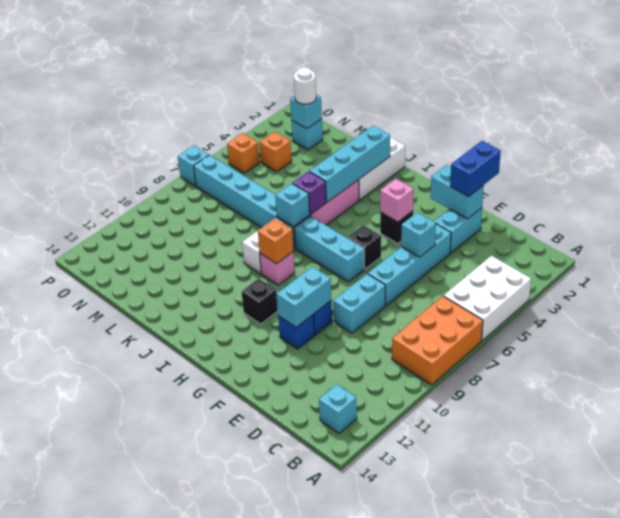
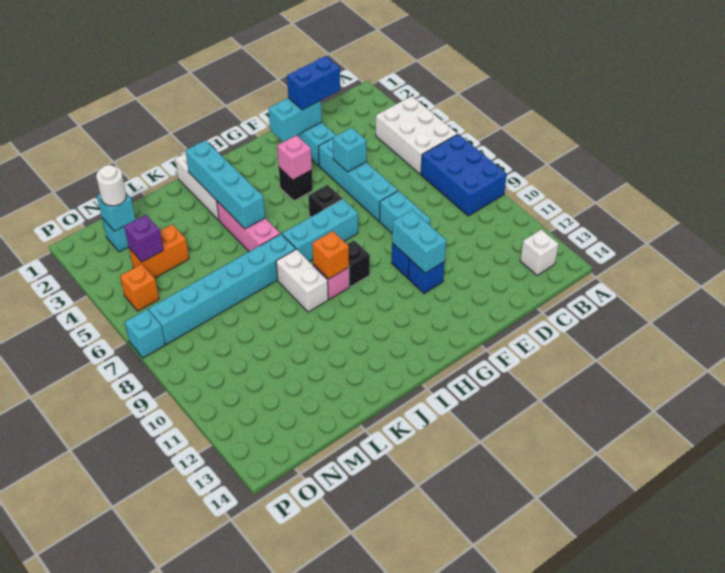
orange 2x3 brick [392,296,483,385] -> blue 2x3 brick [421,134,507,216]
cyan 1x1 brick [319,384,357,433] -> white 1x1 brick [520,229,559,275]
blue 1x2 brick [450,141,501,197] -> blue 1x2 brick turned to [287,56,340,110]
black 1x1 brick [242,279,278,324] -> black 1x1 brick moved to [347,240,370,287]
purple 1x1 brick [292,171,326,215] -> purple 1x1 brick moved to [124,215,164,262]
cyan 1x1 brick [275,183,310,227] -> none
orange 1x1 brick [260,132,292,172] -> orange 1x2 brick [129,224,189,278]

